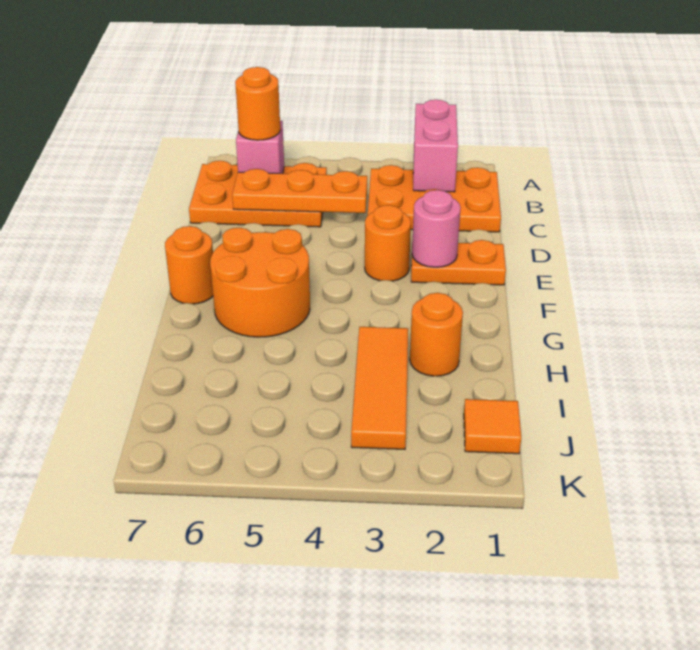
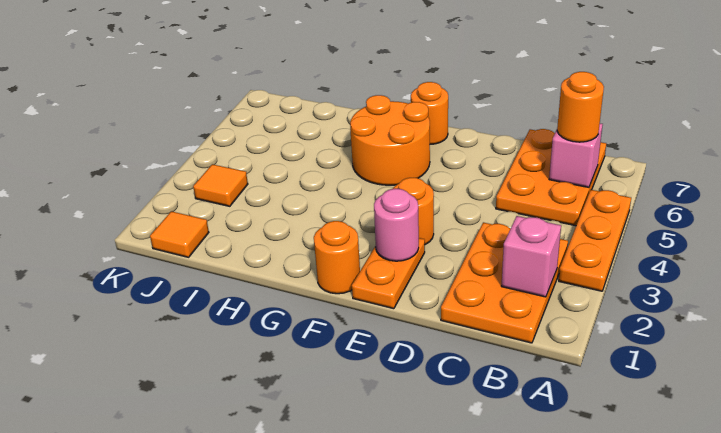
pink 1x2 brick [413,100,458,192] -> pink 1x1 brick [502,216,561,297]
orange 1x3 plate [232,169,367,213] -> orange 1x3 plate moved to [559,190,631,291]
orange 1x1 round brick [410,293,463,376] -> orange 1x1 round brick moved to [314,221,360,294]
orange 1x3 tile [351,327,408,449] -> orange 1x1 tile [193,164,248,206]

